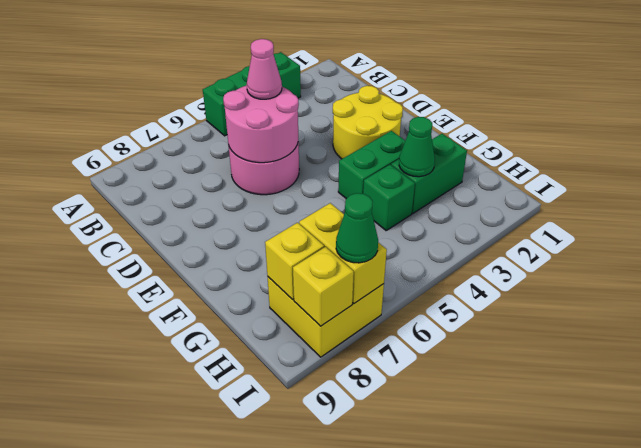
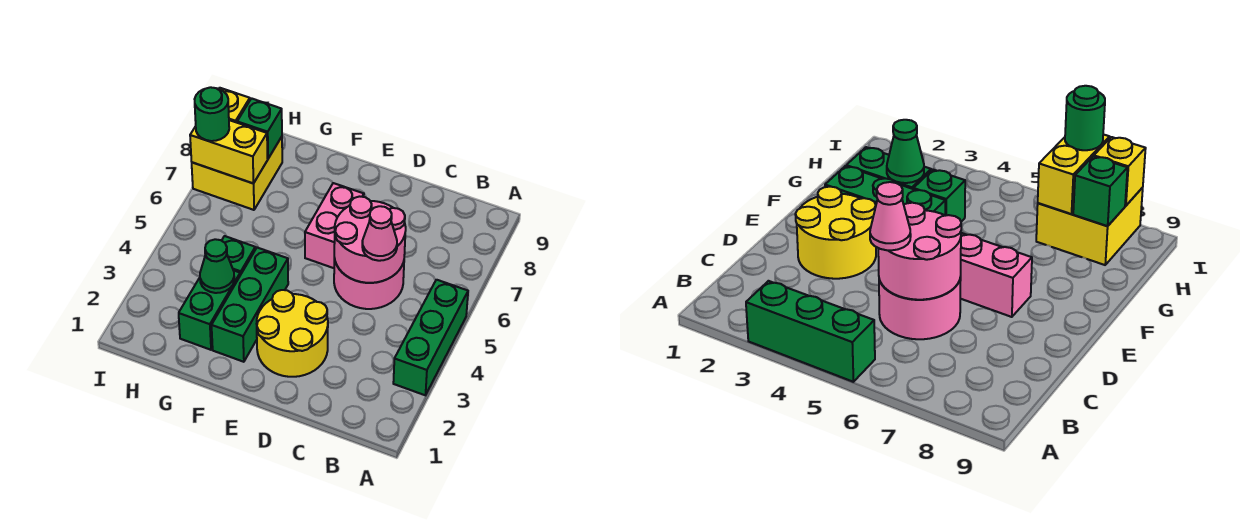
none -> pink 1x2 brick [305,183,364,268]
green 1x2 brick [338,131,405,199] -> green 1x3 brick [212,248,288,362]
yellow 1x1 brick [265,223,324,300] -> green 1x1 brick [237,98,282,158]
green 1x1 cone [336,193,378,263] -> green 1x1 round brick [195,87,229,141]

